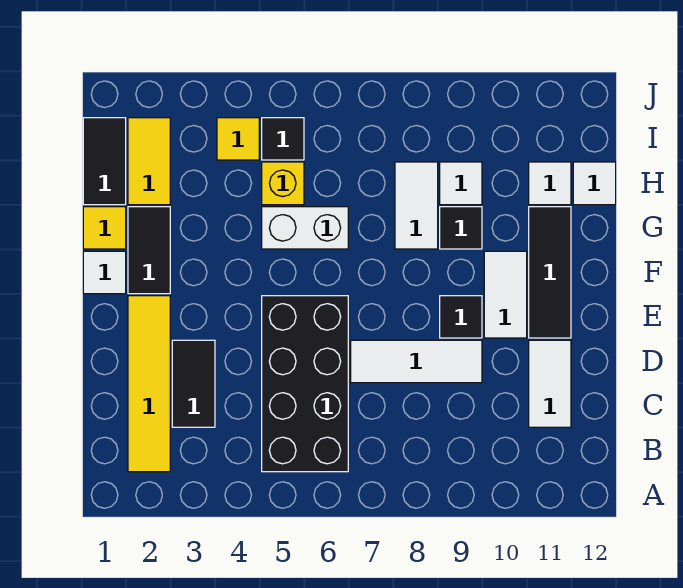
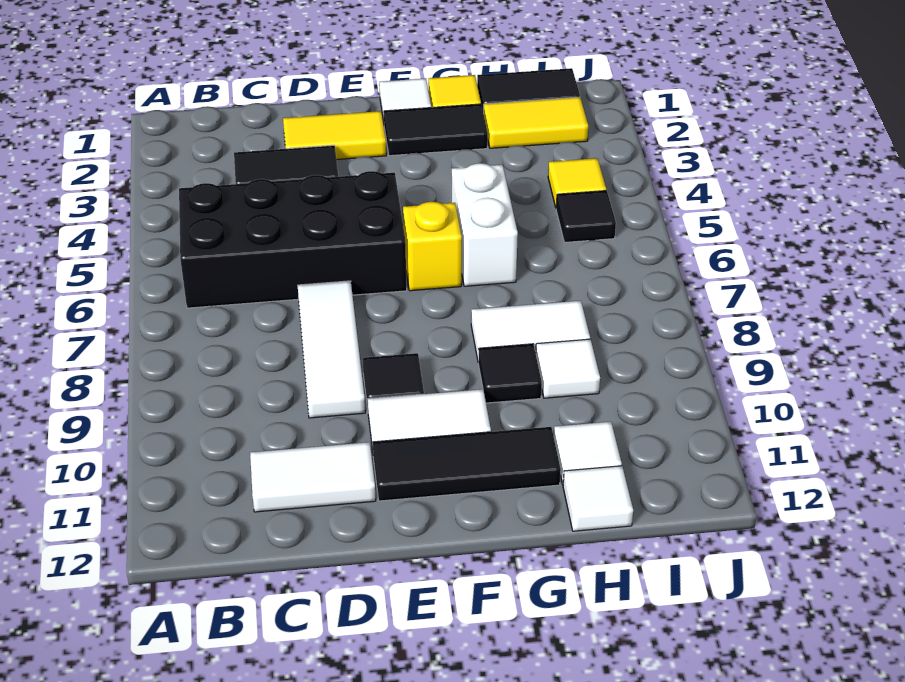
yellow 1x4 tile [128,296,170,472] -> yellow 1x2 tile [283,111,386,160]
yellow 1x1 brick [262,162,304,205] -> yellow 1x1 brick moved to [403,202,462,291]

